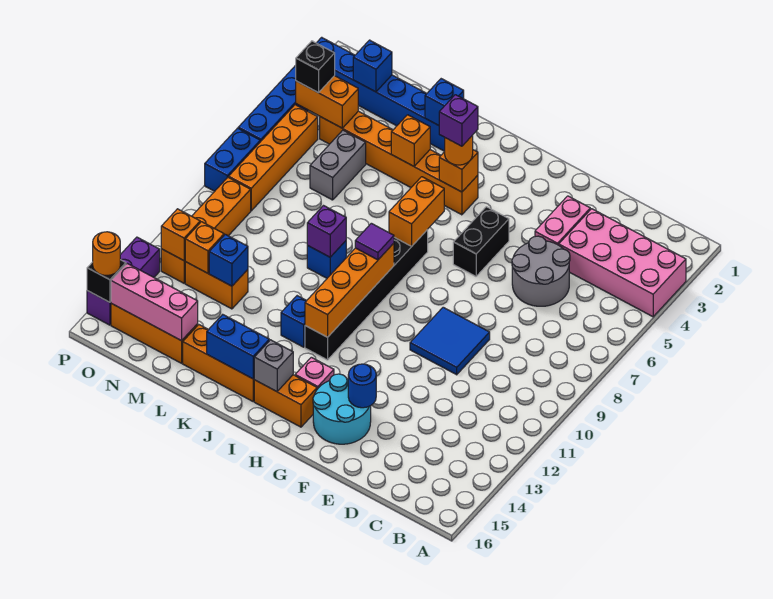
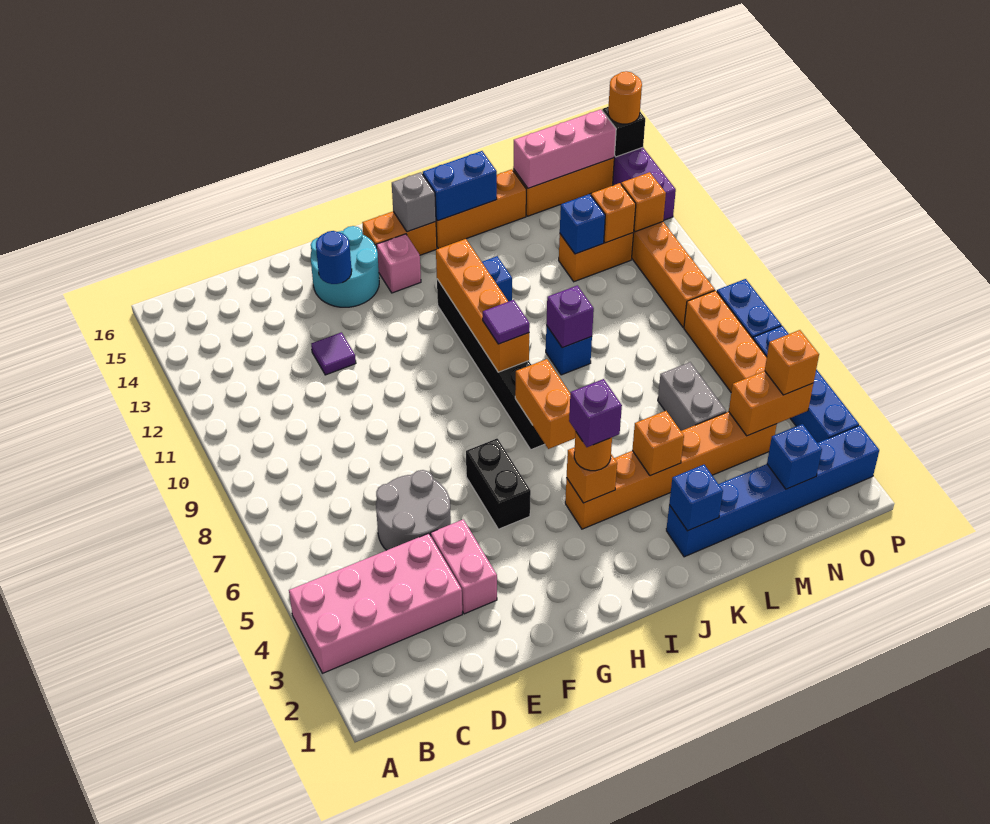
blue 2x2 tile [410,307,490,375] -> none
none -> purple 1x1 tile [311,332,356,375]
black 1x1 brick [296,41,335,93] -> orange 1x1 brick [765,330,819,395]

